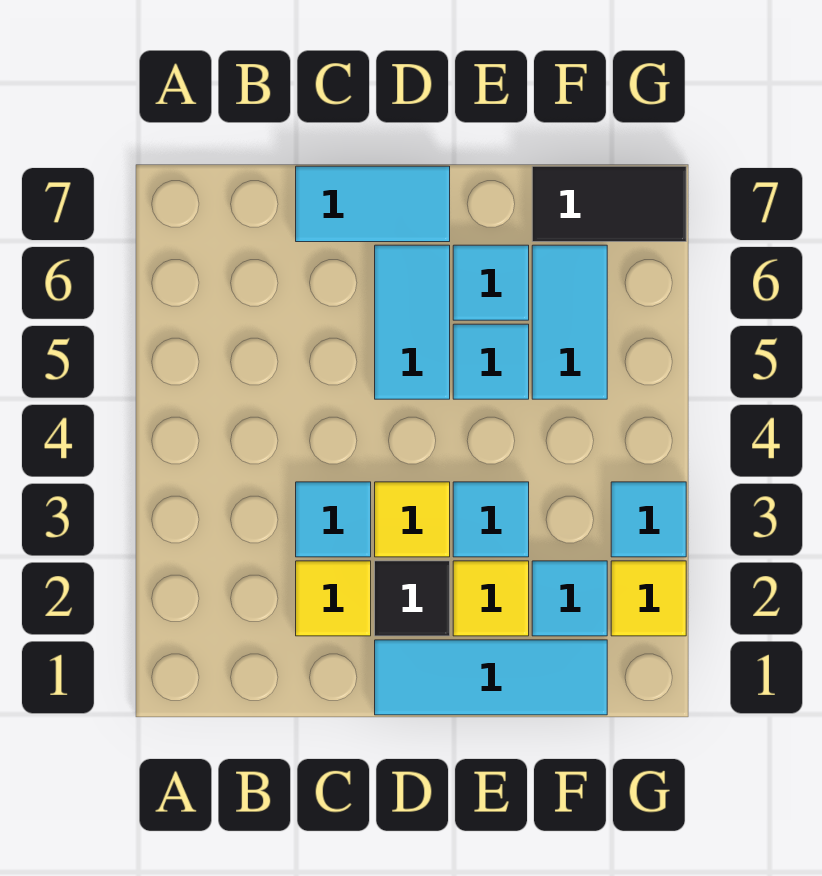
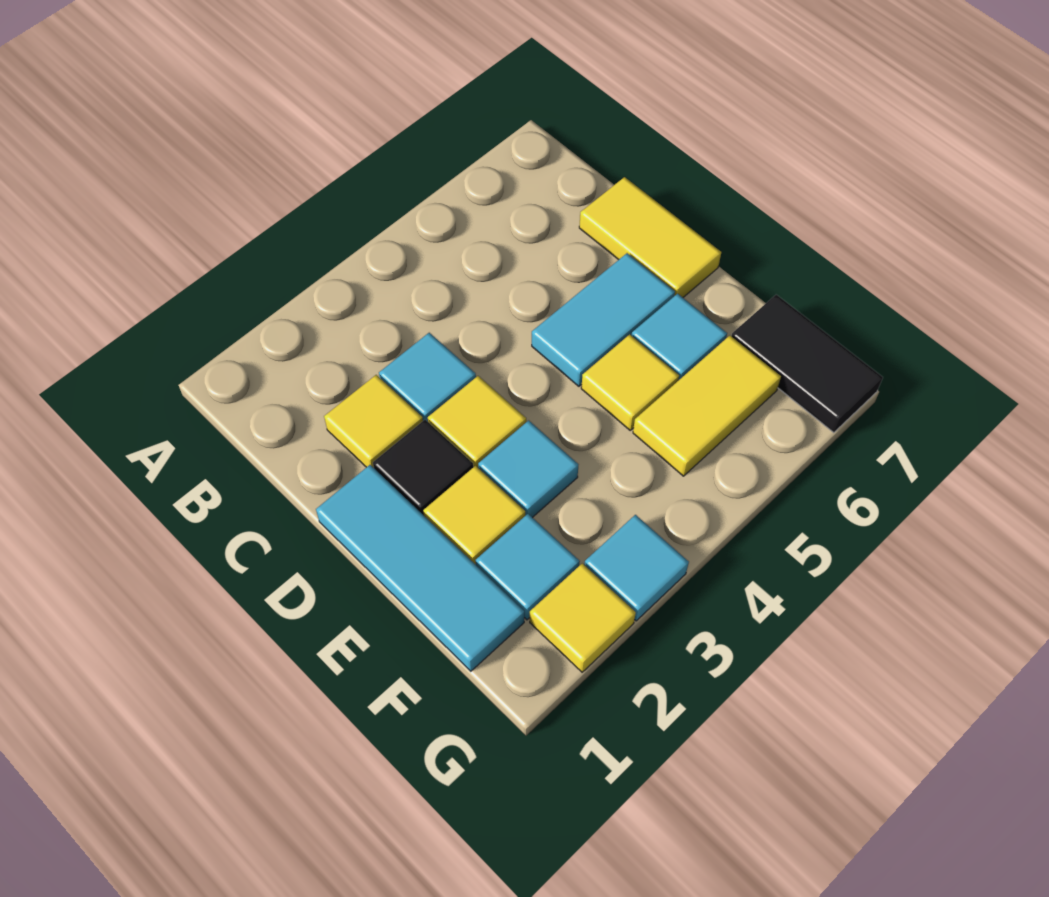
cyan 1x2 tile [296,166,450,242] -> yellow 1x2 tile [579,177,721,297]
cyan 1x1 tile [453,324,529,399] -> yellow 1x1 tile [581,334,679,430]
cyan 1x2 tile [532,245,607,399] -> yellow 1x2 tile [633,336,781,476]

